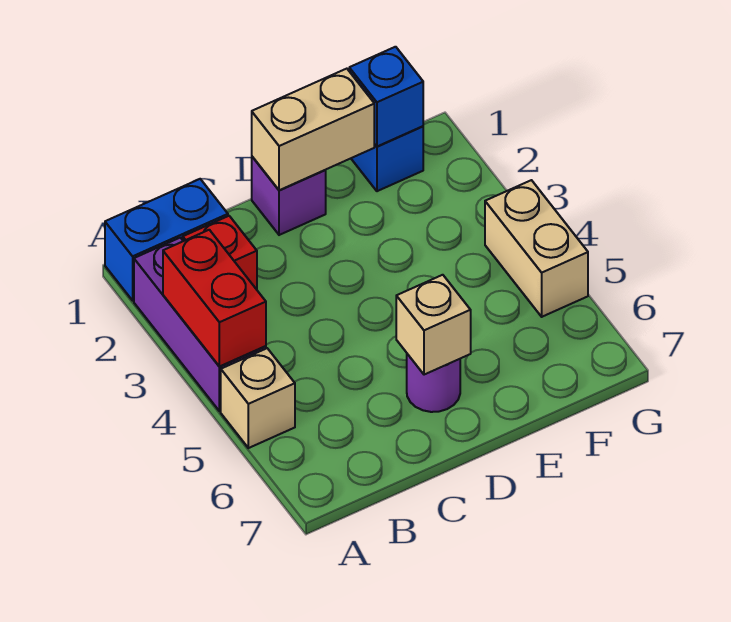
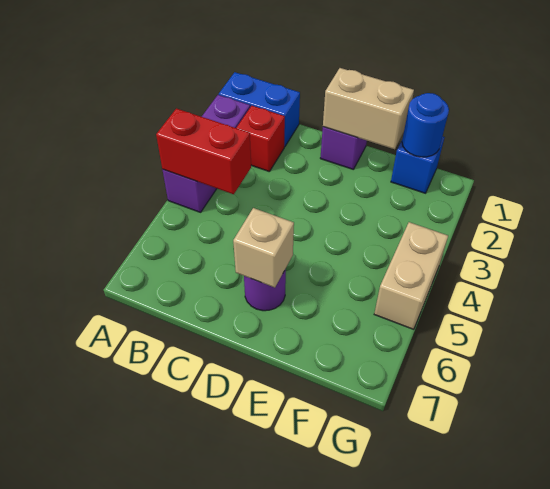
red 1x2 brick [163,230,266,367] -> red 1x2 brick turned to [156,108,251,194]
tan 1x1 brick [221,348,295,448] -> none
blue 1x1 brick [349,47,423,146] -> blue 1x1 round brick [402,93,449,157]

